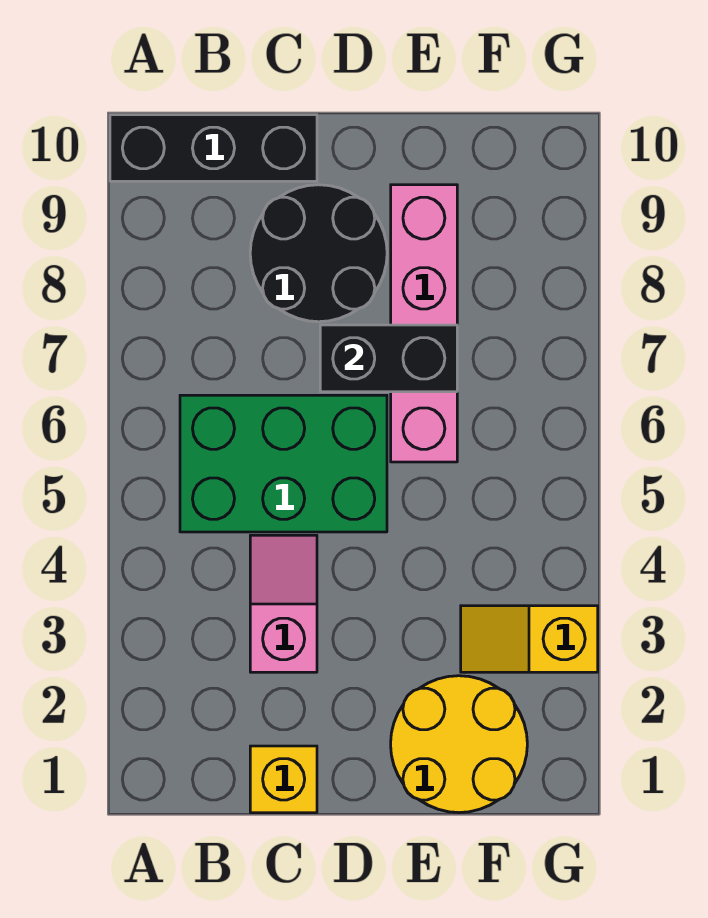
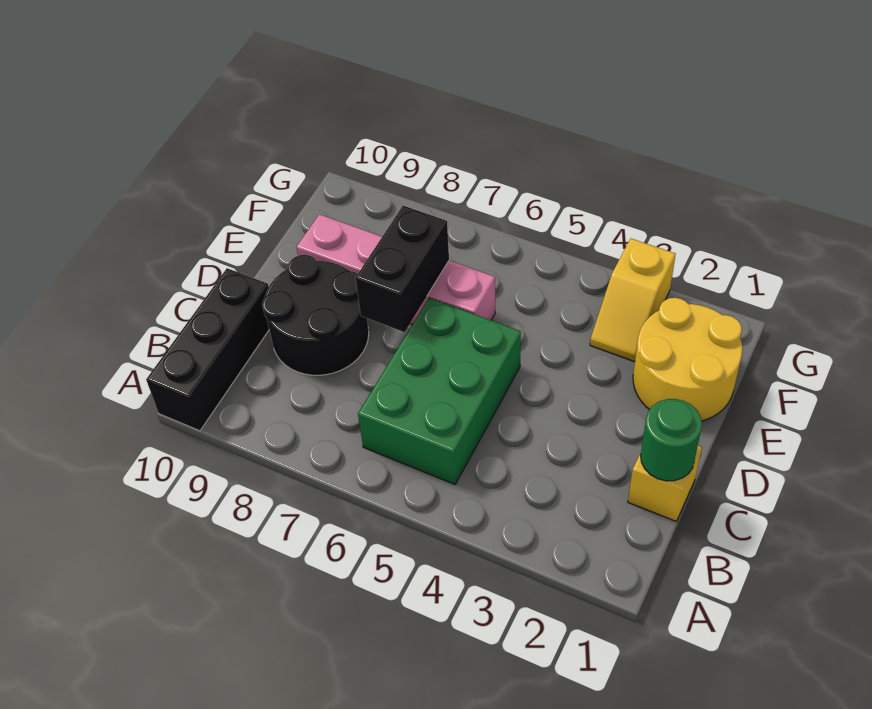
none -> green 1x1 round brick [641,399,702,481]
pink 1x2 slope [250,535,317,672] -> none

